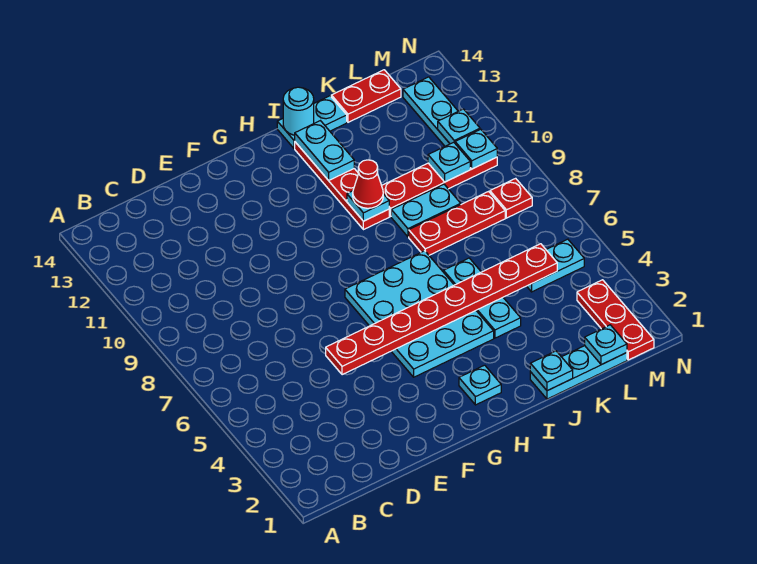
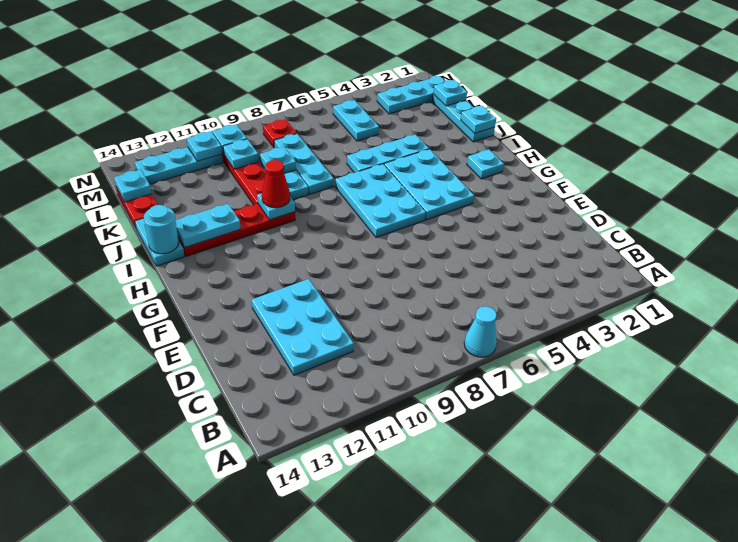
none -> cyan 1x1 cone [464,306,497,357]
none -> cyan 2x3 plate [252,279,354,375]
red 1x8 plate [326,244,557,375] -> none
red 1x3 plate [409,192,505,255] -> cyan 1x3 plate [274,134,334,194]
none -> cyan 1x1 plate [260,147,296,174]
none -> cyan 1x1 plate [114,170,152,202]
red 1x3 plate [577,280,654,360] -> cyan 1x3 plate [377,76,445,114]

